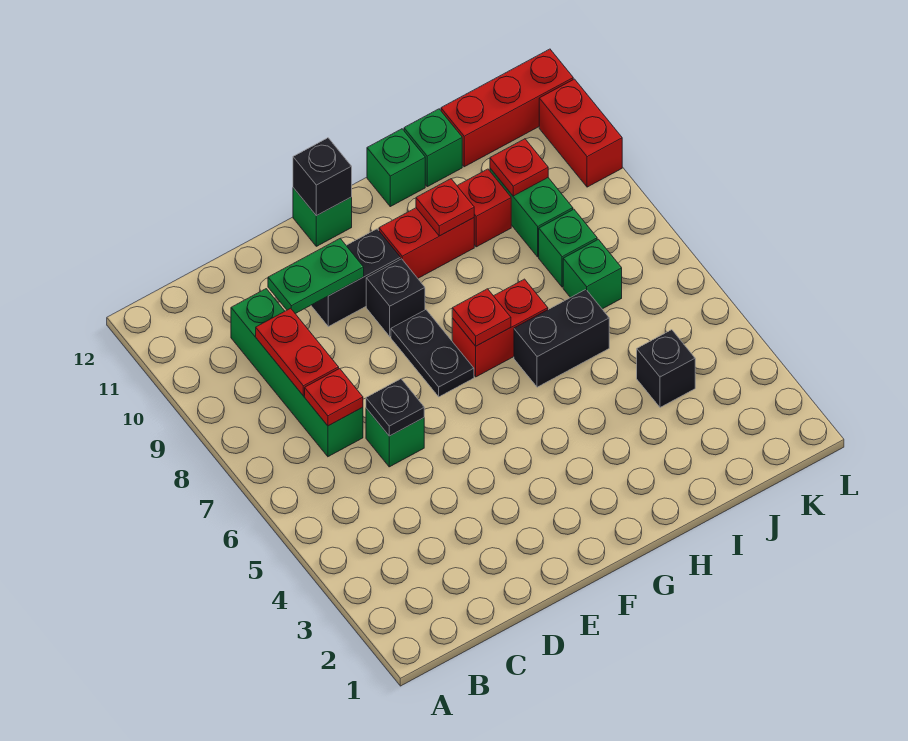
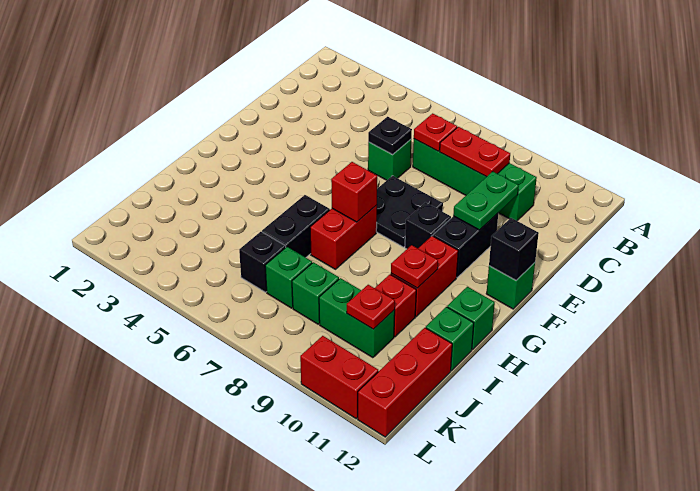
black 1x2 plate [391,310,474,397] -> black 2x2 plate [376,176,443,247]
red 1x1 plate [452,289,511,346] -> red 1x1 brick [331,162,377,222]
black 1x1 brick [637,330,695,407] -> black 1x1 brick moved to [239,232,286,292]

